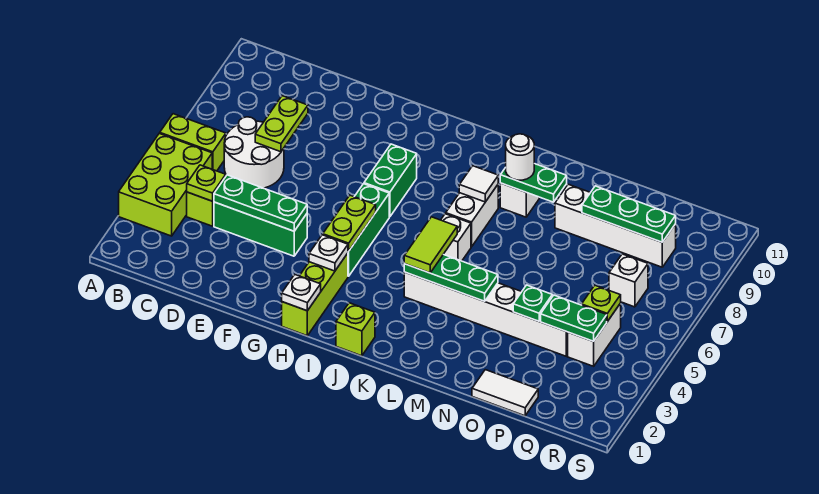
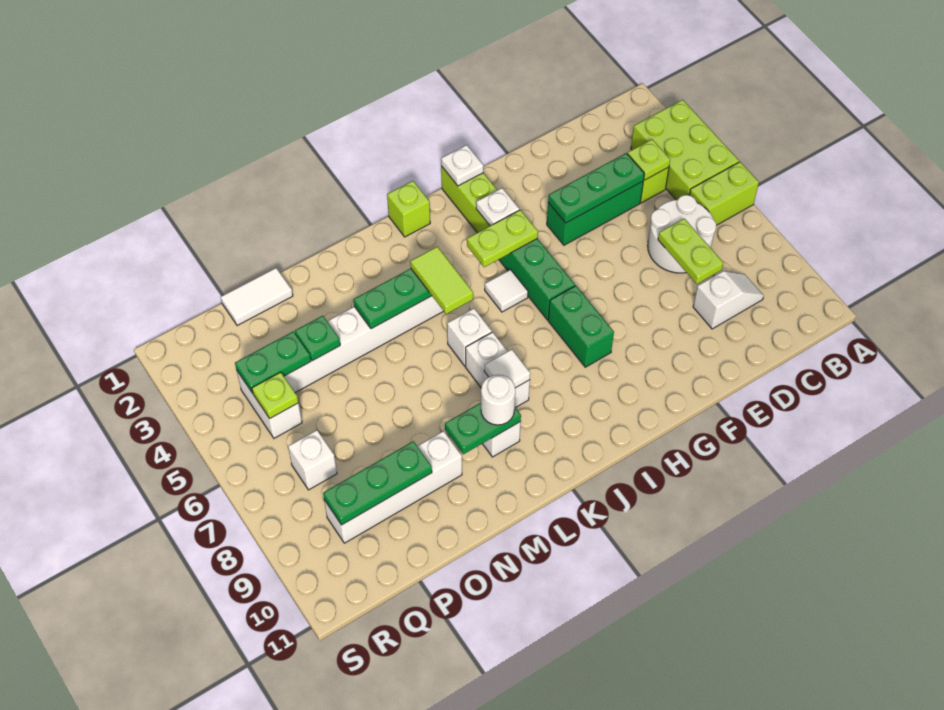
none -> white 1x2 slope [693,271,764,329]
lime 1x2 plate [323,195,376,251] -> lime 1x2 plate turned to [467,210,538,267]
none -> white 1x1 tile [485,270,528,312]

